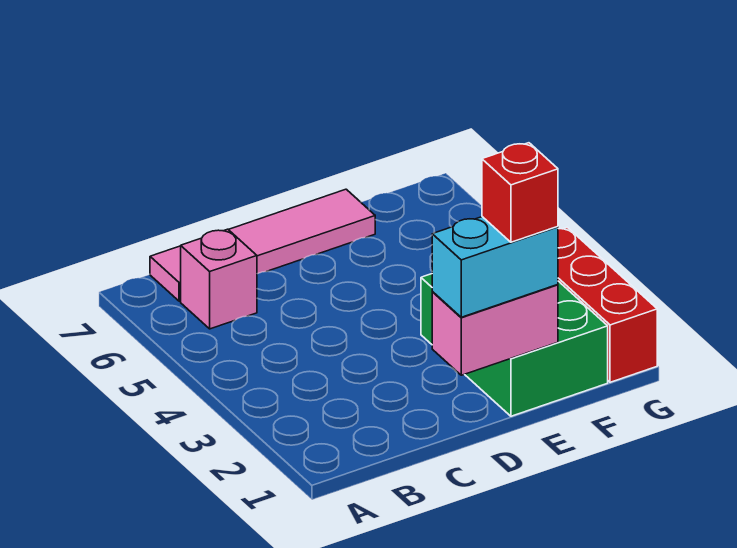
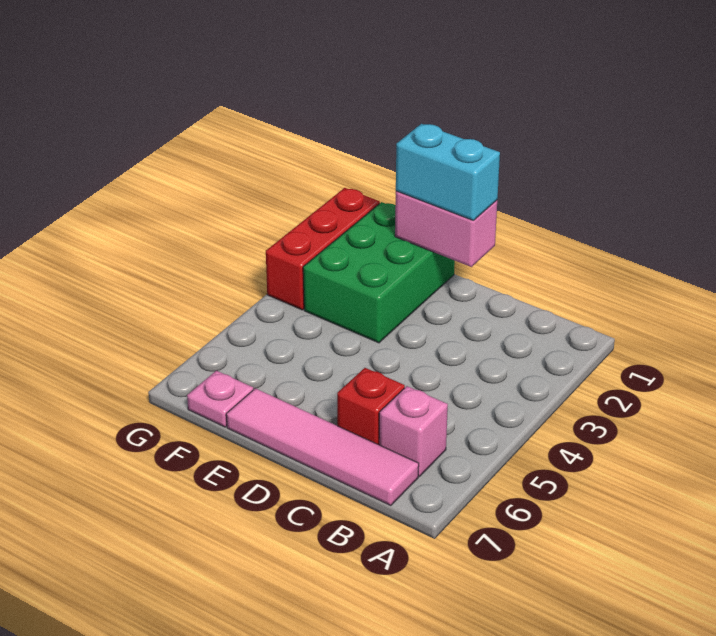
red 1x1 brick [482,143,558,242] -> red 1x1 brick moved to [337,368,405,445]
none -> pink 1x1 plate [187,371,254,427]

